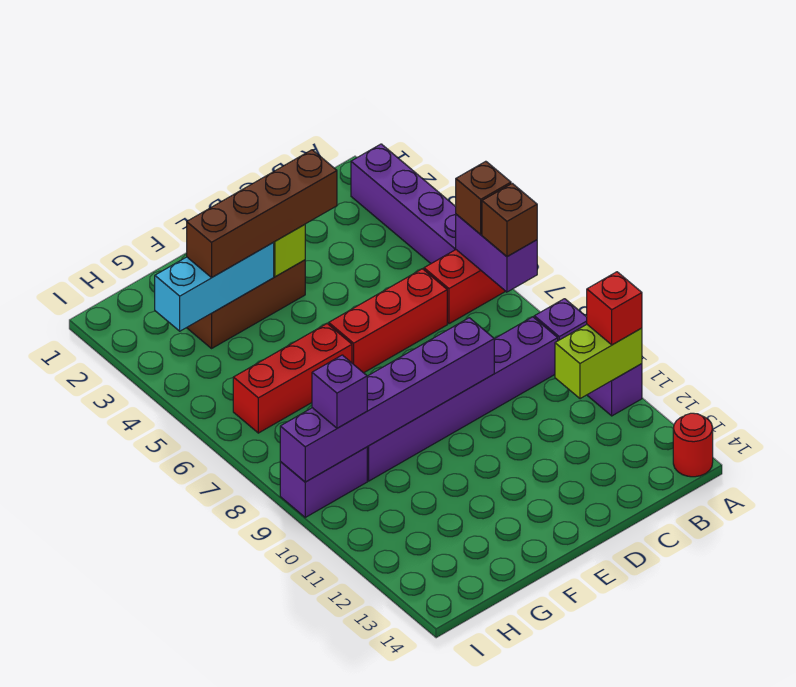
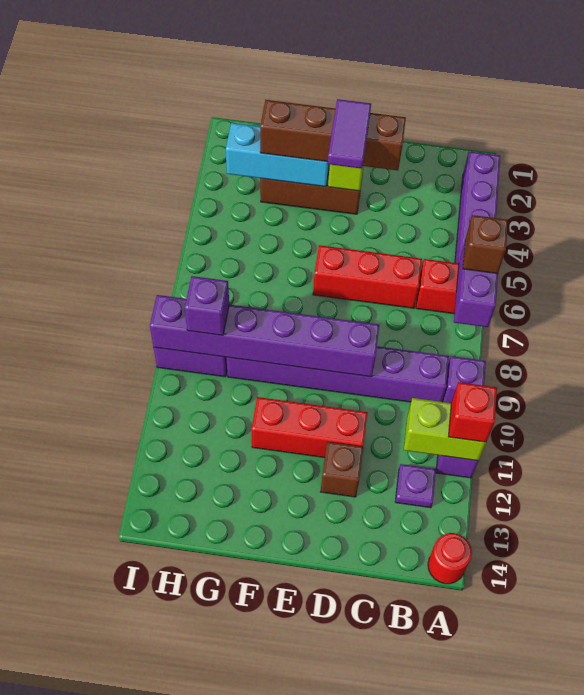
brown 1x1 brick [482,183,537,257] -> brown 1x1 brick moved to [321,442,363,497]
none -> purple 1x1 plate [395,464,436,508]
none -> purple 1x2 tile [328,99,371,169]
red 1x3 brick [233,324,352,433] -> red 1x3 brick moved to [251,397,368,458]

